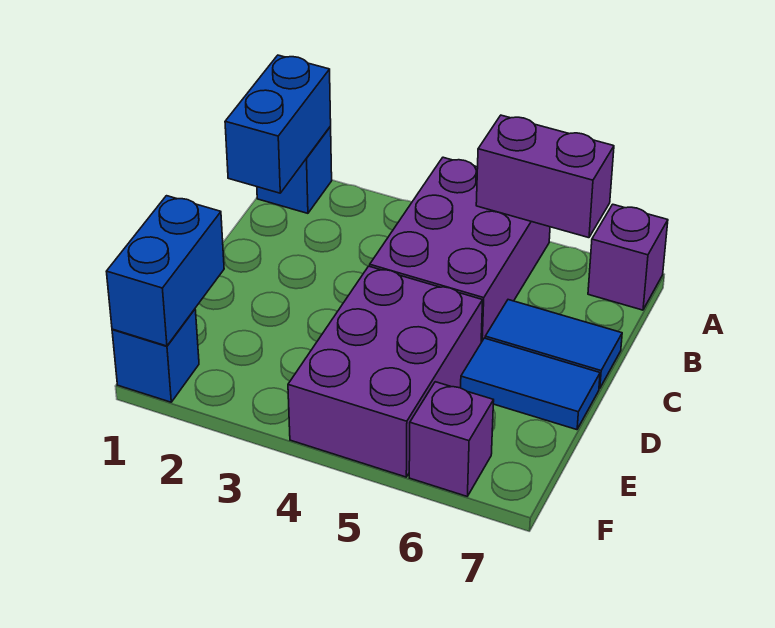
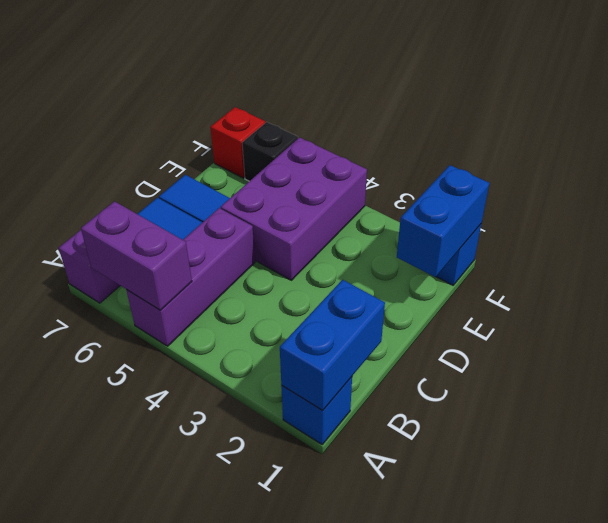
purple 2x3 brick [370,157,550,342] -> purple 1x3 brick [126,208,255,346]
purple 1x1 brick [409,382,494,496] -> black 1x1 brick [242,122,298,181]
none -> red 1x1 brick [210,107,265,178]

